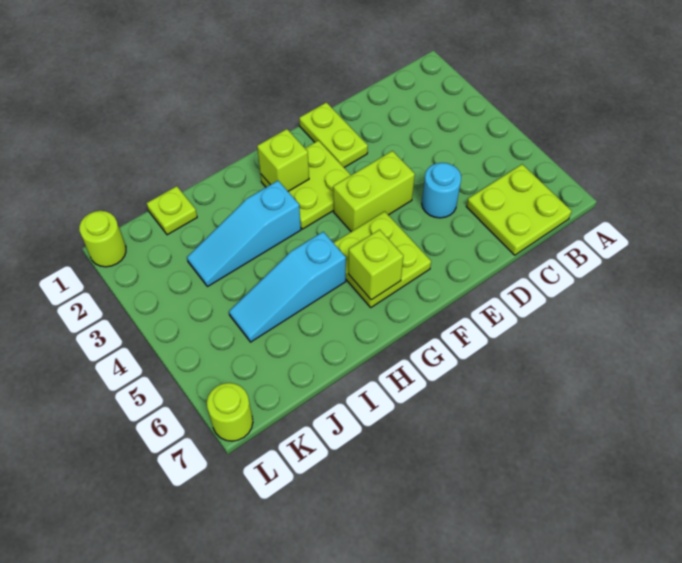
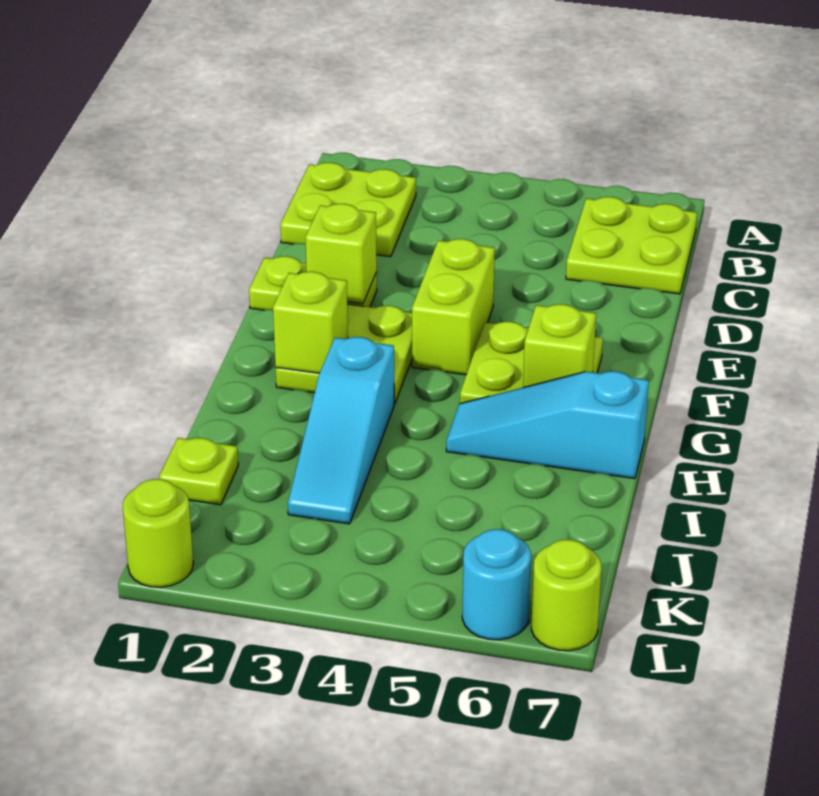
none -> lime 2x2 plate [280,163,416,257]
cyan 1x1 round brick [422,163,461,218] -> cyan 1x1 round brick moved to [462,529,531,640]
none -> lime 1x1 brick [305,204,377,304]
cyan 1x3 slope [229,232,346,342] -> cyan 1x3 slope turned to [446,371,649,479]

